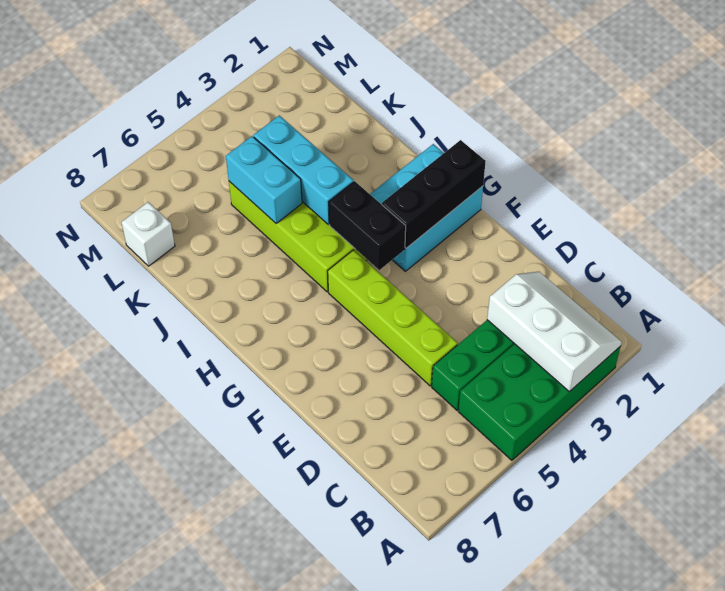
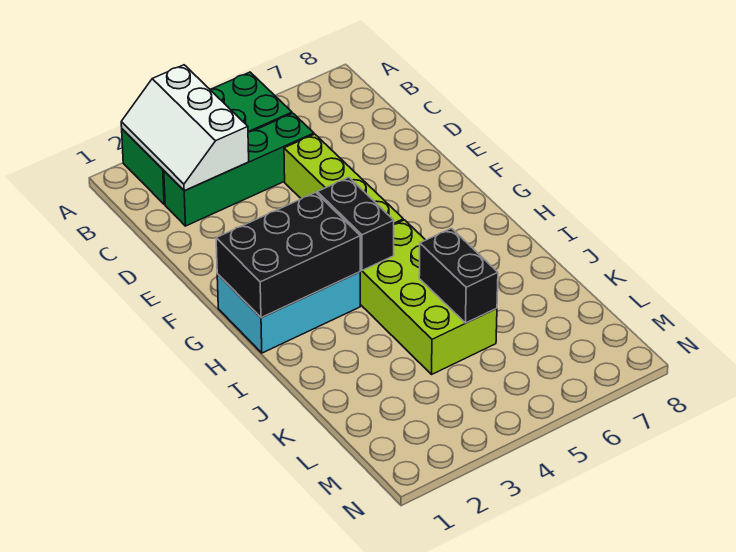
black 1x3 brick [382,140,486,248] -> black 2x3 brick [216,192,360,318]
cyan 1x3 brick [253,115,354,224] -> none
cyan 1x2 brick [226,136,302,223] -> black 1x2 brick [419,228,498,323]
white 1x1 brick [122,202,175,266] -> none

